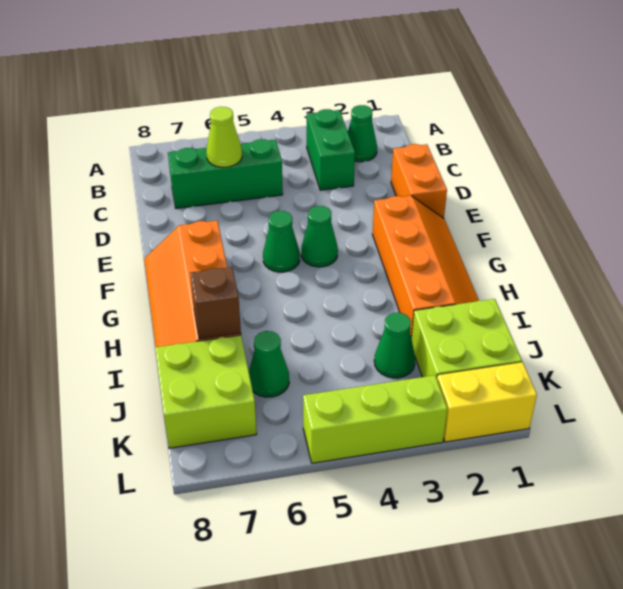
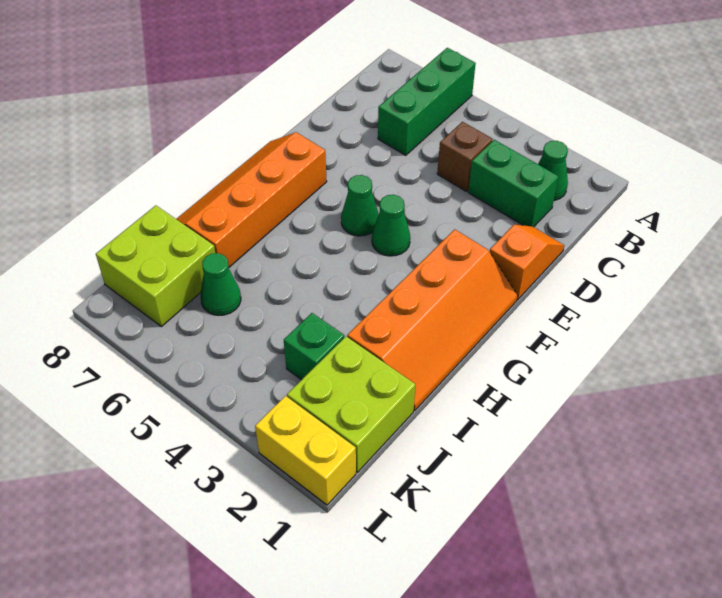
green 1x2 brick [307,109,355,190] -> green 1x2 brick turned to [468,140,559,227]
green 1x3 brick [168,139,283,208] -> green 1x3 brick turned to [378,48,476,155]
lime 1x1 cone [206,107,242,167] -> none
orange 1x2 brick [391,144,447,218] -> orange 1x2 slope [490,224,564,300]
brown 1x1 brick [190,267,241,339] -> brown 1x1 brick moved to [437,122,493,192]
green 1x1 cone [374,313,415,378] -> green 1x1 brick [284,313,344,380]
lime 1x3 brick [303,375,447,463] -> none

